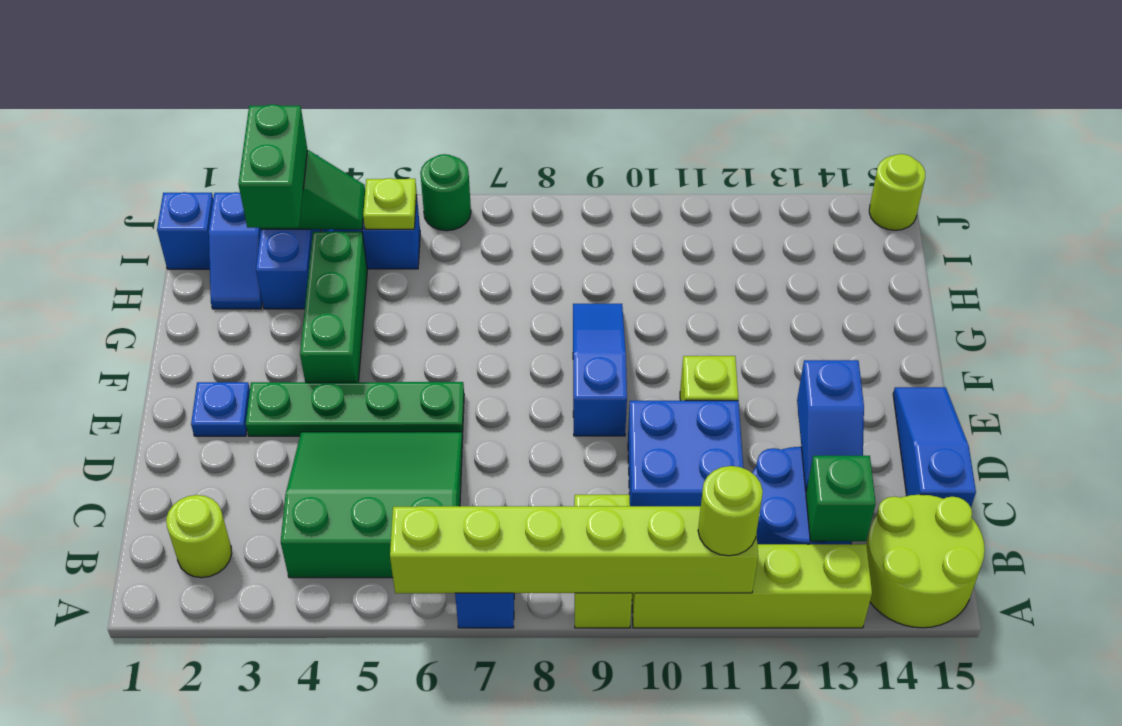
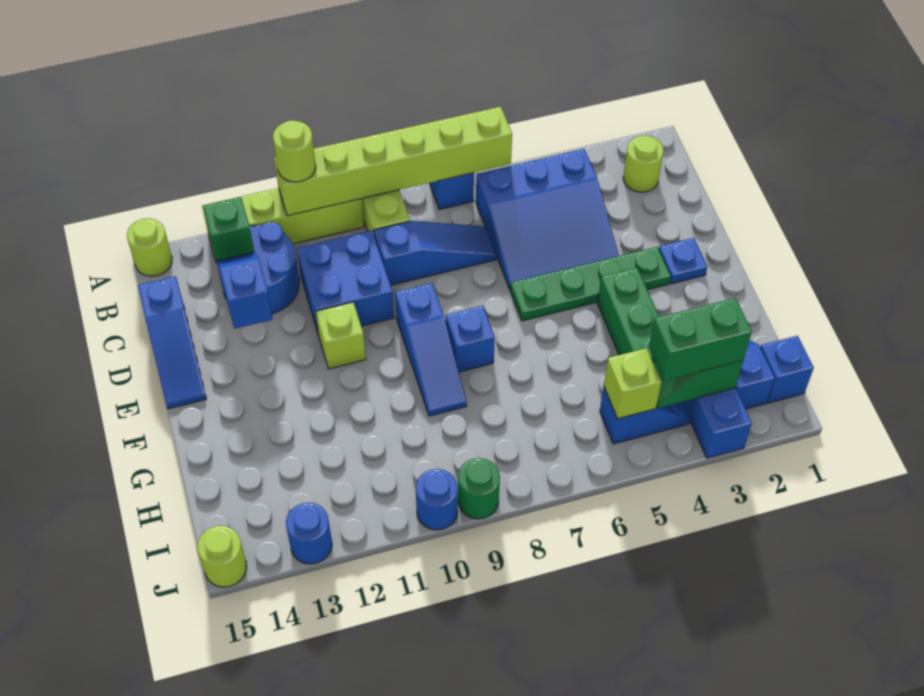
lime 2x2 round brick [866,495,985,628] -> lime 1x1 round brick [127,218,172,276]
green 3x3 slope [281,432,463,578] -> blue 3x3 slope [476,149,619,289]
none -> blue 1x3 slope [374,221,496,285]
none -> blue 1x1 brick [446,306,495,372]
green 1x2 brick [238,104,308,228] -> green 1x2 brick turned to [649,298,752,381]
lime 1x1 plate [363,178,417,229] -> lime 1x1 brick [604,348,661,419]
green 1x1 round brick [420,154,471,231] -> green 1x1 round brick moved to [458,458,500,519]
none -> blue 1x1 round brick [416,469,458,530]
none -> blue 1x1 round brick [286,503,332,564]

